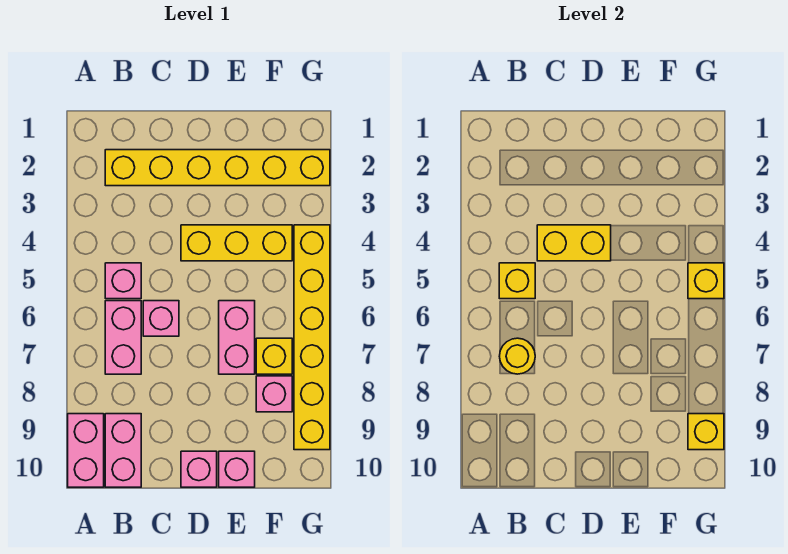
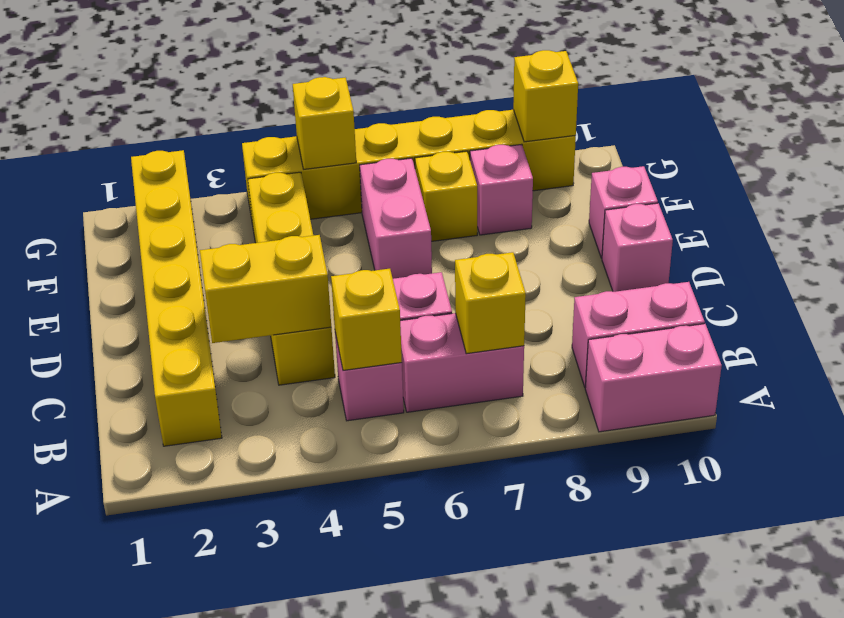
yellow 1x1 round brick [499,338,535,374] -> yellow 1x1 brick [455,252,526,354]
yellow 1x2 brick [537,225,611,261] -> yellow 1x2 brick turned to [200,235,331,343]
yellow 1x3 brick [181,225,292,261] -> yellow 1x4 brick [248,172,335,385]
pink 1x2 brick [219,301,255,374] -> pink 1x2 brick turned to [360,158,432,279]

